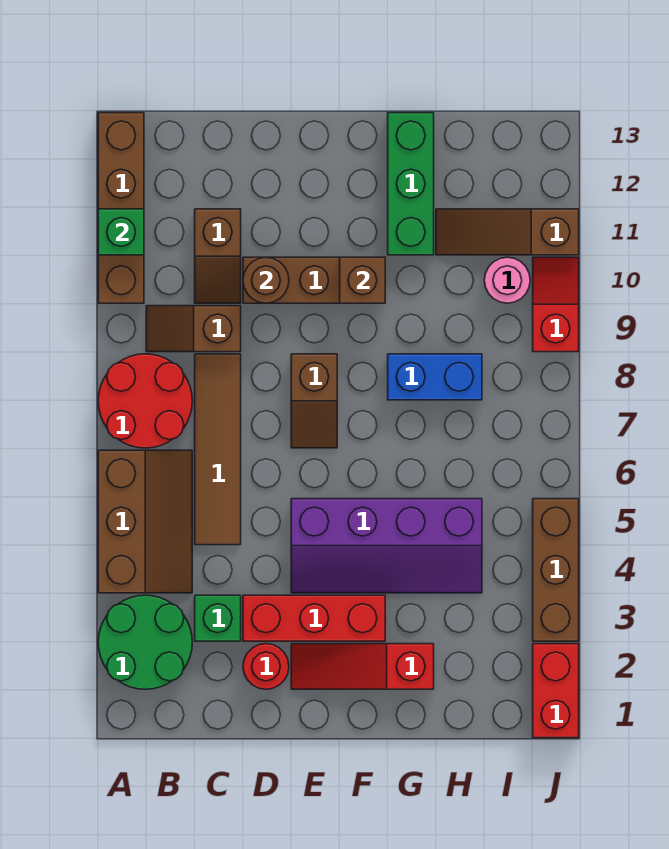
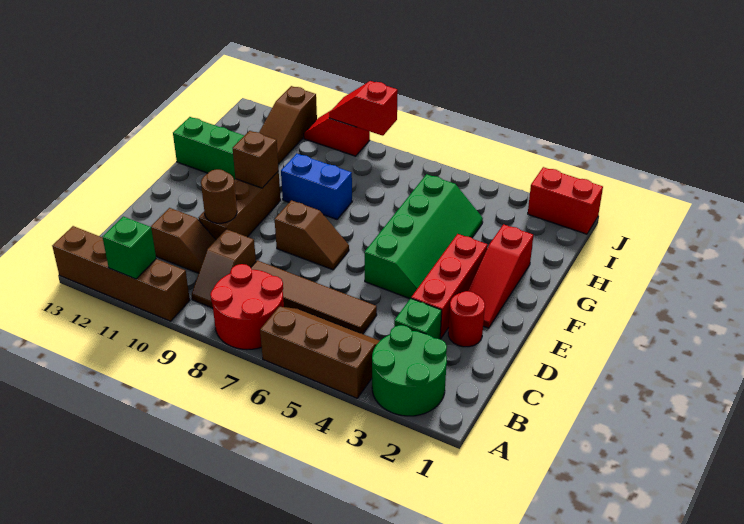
purple 2x4 slope [291,499,482,593] -> green 2x4 slope [365,174,483,299]
blue 1x2 brick [388,354,482,400] -> blue 1x2 brick turned to [281,154,352,219]
pink 1x1 round brick [484,257,530,303] -> none
brown 1x3 brick [533,499,579,641] -> none
none -> red 1x2 slope [329,81,398,136]

